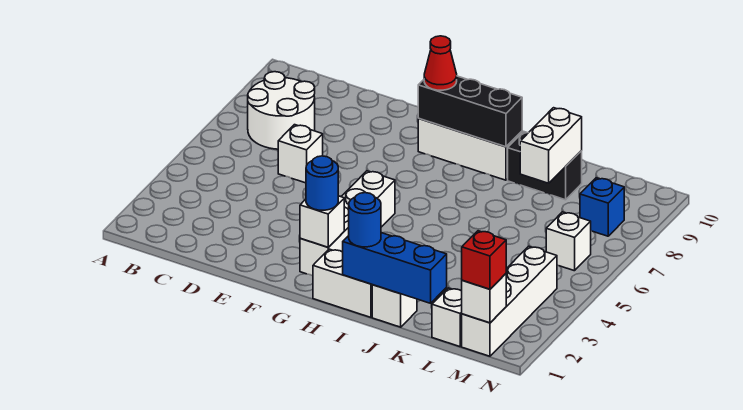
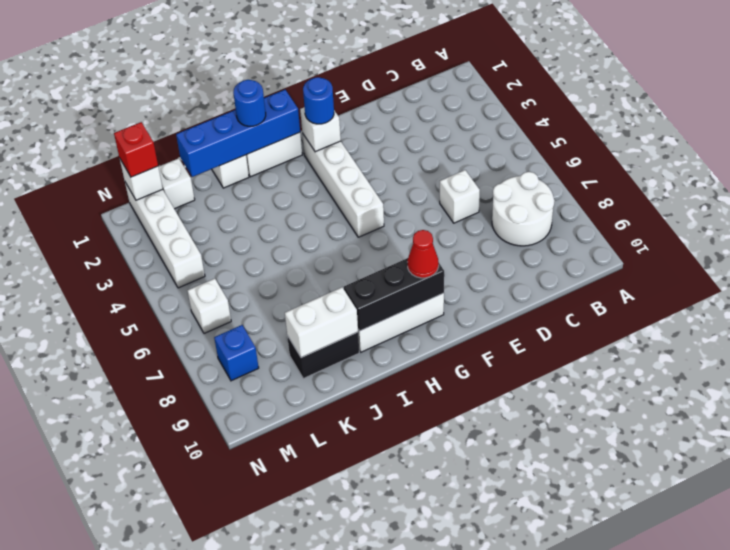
blue 1x3 brick [343,233,447,303] -> blue 1x4 brick [176,90,300,177]
white 1x2 brick [520,108,582,183] -> white 1x2 brick turned to [285,287,358,357]

